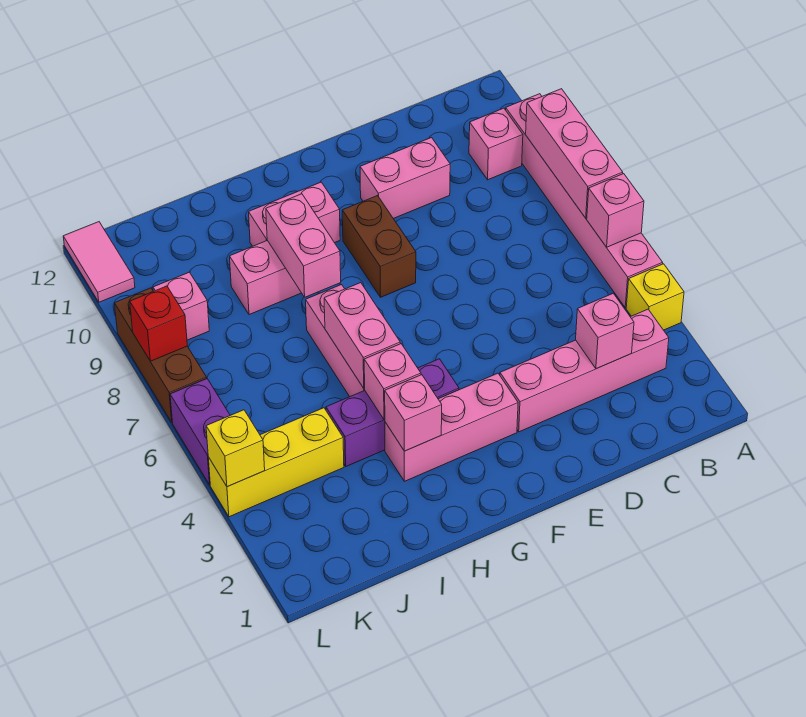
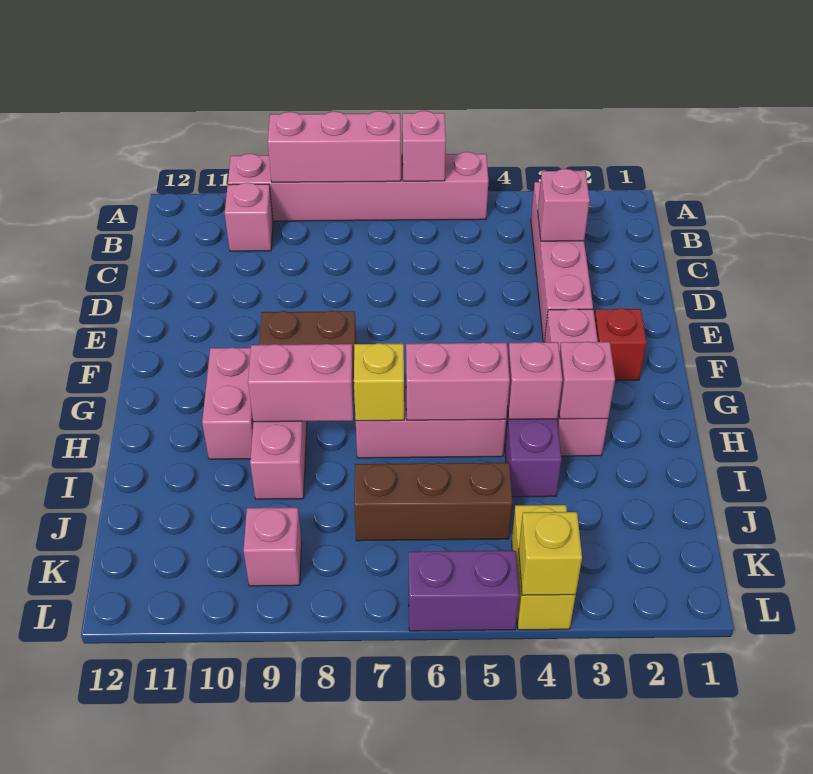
yellow 1x1 brick [626,264,684,330] -> yellow 1x1 brick moved to [354,343,404,421]
pink 1x2 brick [360,138,450,219] -> none
yellow 1x3 brick [208,408,344,517] -> yellow 1x2 brick [512,505,576,630]
brown 1x3 brick [115,288,207,422] -> brown 1x3 brick moved to [354,463,512,541]
red 1x1 brick [130,286,187,361] -> red 1x1 brick moved to [595,308,647,380]
pink 1x2 tile [63,222,135,302] -> none

